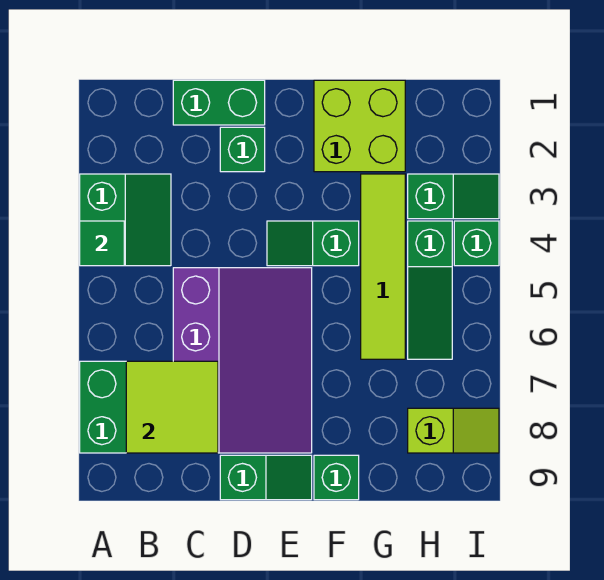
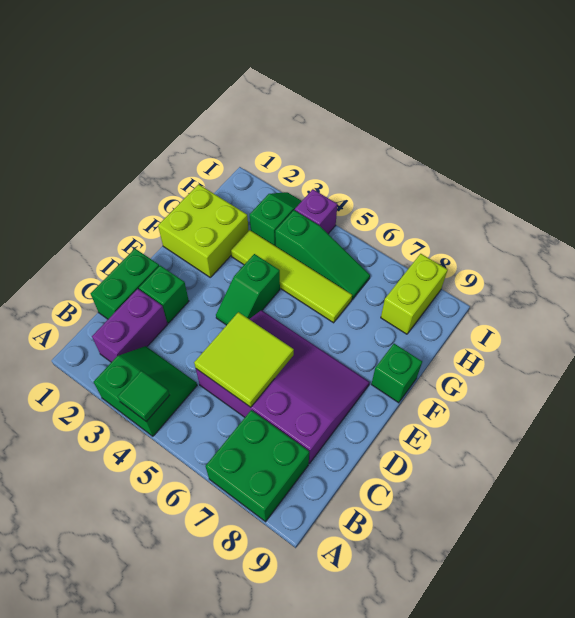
none -> purple 1x2 brick [92,289,168,362]
lime 2x2 tile [126,361,218,453] -> lime 2x2 tile moved to [194,312,294,407]
green 1x2 slope [220,455,312,500] -> none
lime 1x2 slope [408,408,499,453] -> lime 1x2 brick [381,254,448,334]
green 1x1 brick [454,221,499,266] -> purple 1x1 brick [295,189,338,234]

